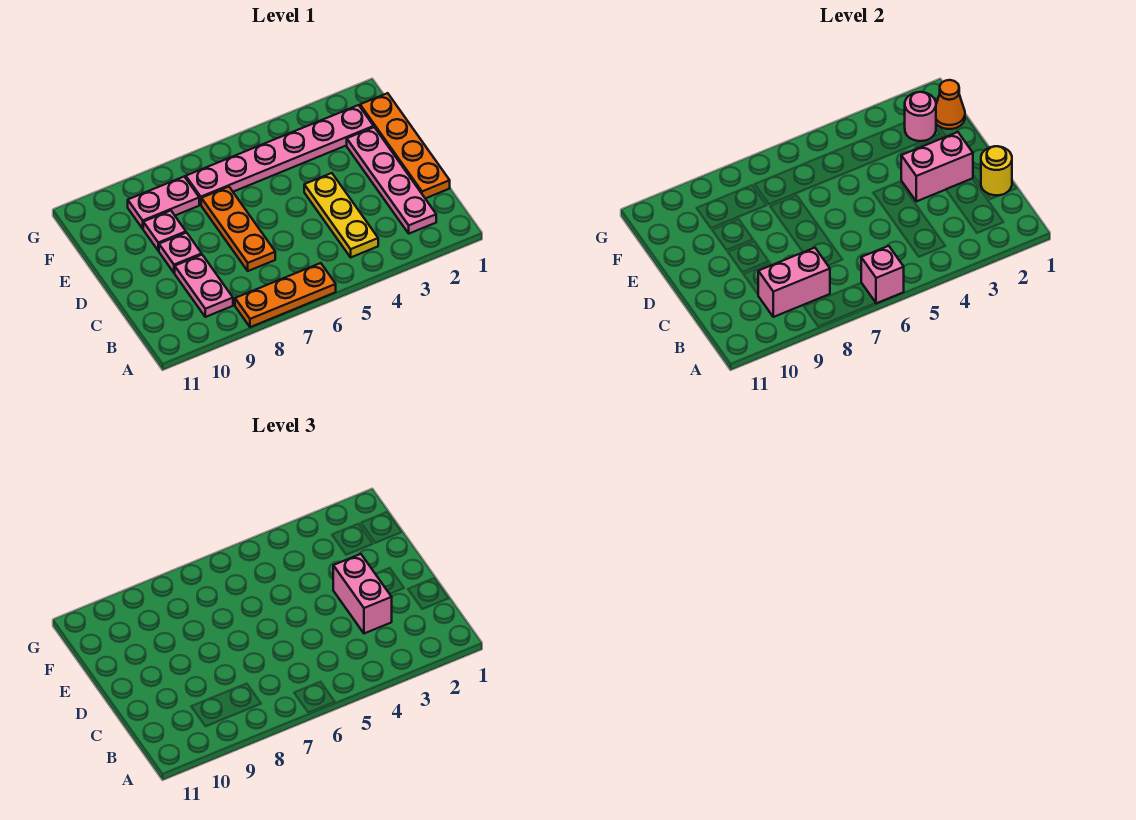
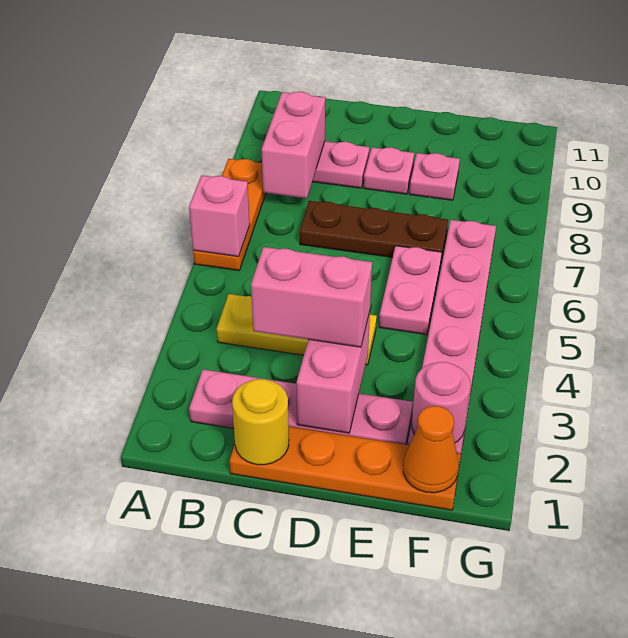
orange 1x3 plate [201,187,275,271] -> brown 1x3 plate [300,201,448,260]
pink 1x2 plate [128,177,199,229] -> pink 1x2 plate moved to [379,246,442,335]

